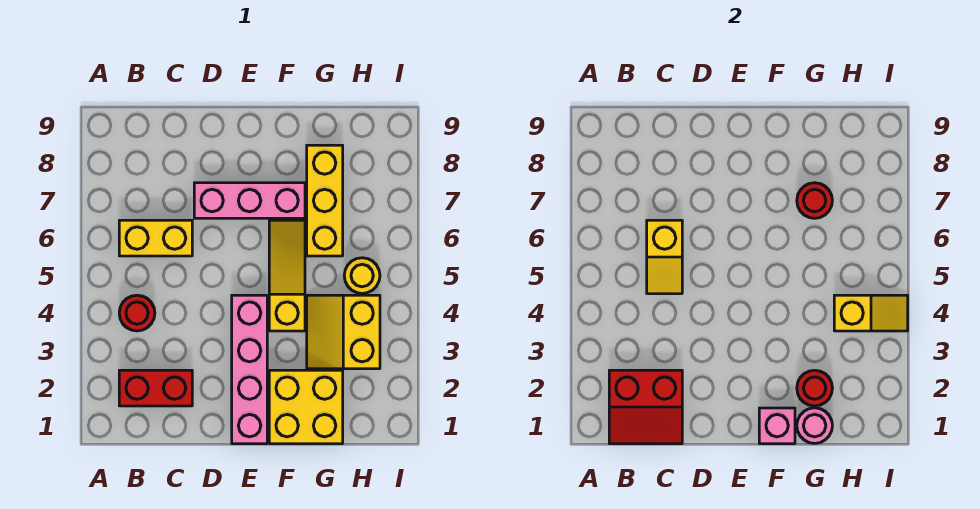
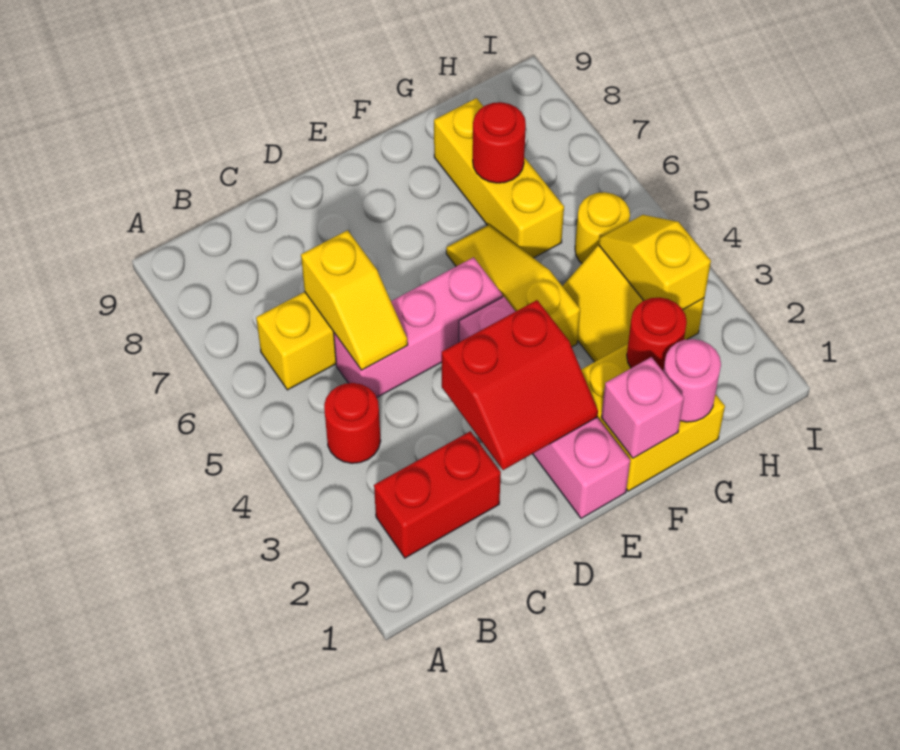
red 2x2 slope [609,370,682,444] -> red 2x2 slope moved to [442,300,598,470]
pink 1x3 brick [194,183,305,218] -> pink 1x3 brick moved to [334,257,503,397]
yellow 1x2 slope [834,295,908,331] -> yellow 1x2 slope turned to [599,215,711,310]

